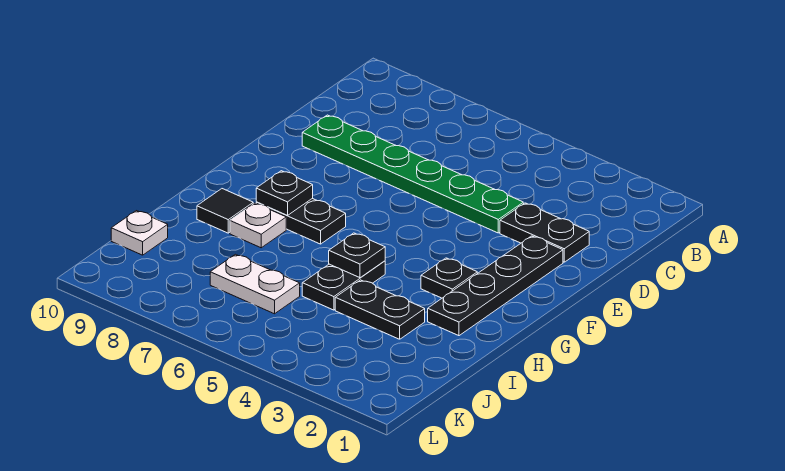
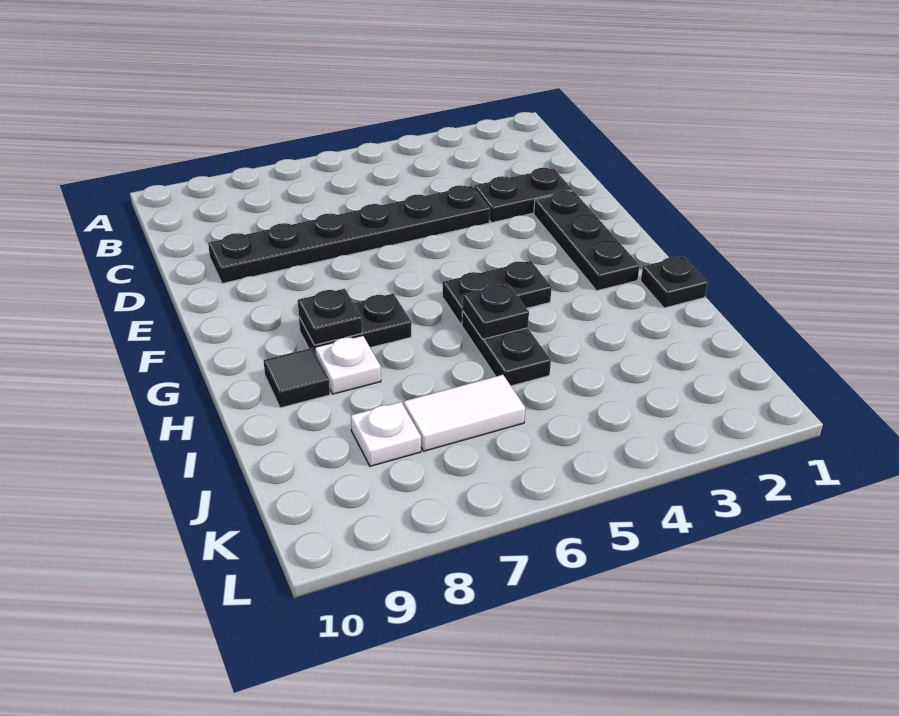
green 1x6 plate [302,115,523,233] -> black 1x6 plate [208,185,490,283]
black 1x4 plate [428,236,563,336] -> black 1x3 plate [534,191,640,291]
black 1x1 plate [421,258,477,298] -> black 1x1 plate moved to [641,256,708,308]
black 1x2 plate [335,280,425,339] -> black 1x2 plate moved to [442,261,552,325]
white 1x2 plate [210,254,300,314] -> white 1x2 tile [404,375,525,451]
white 1x1 plate [111,211,168,255] -> white 1x1 plate moved to [351,402,421,466]

